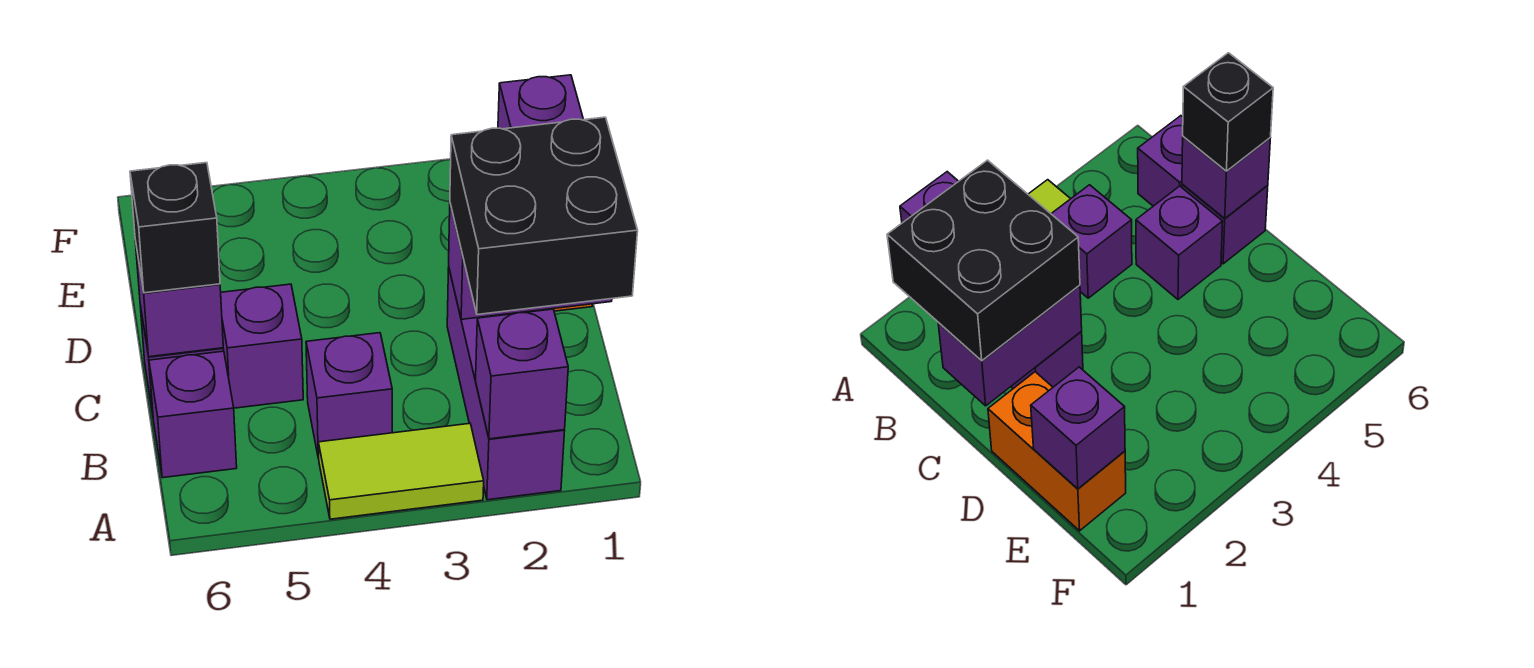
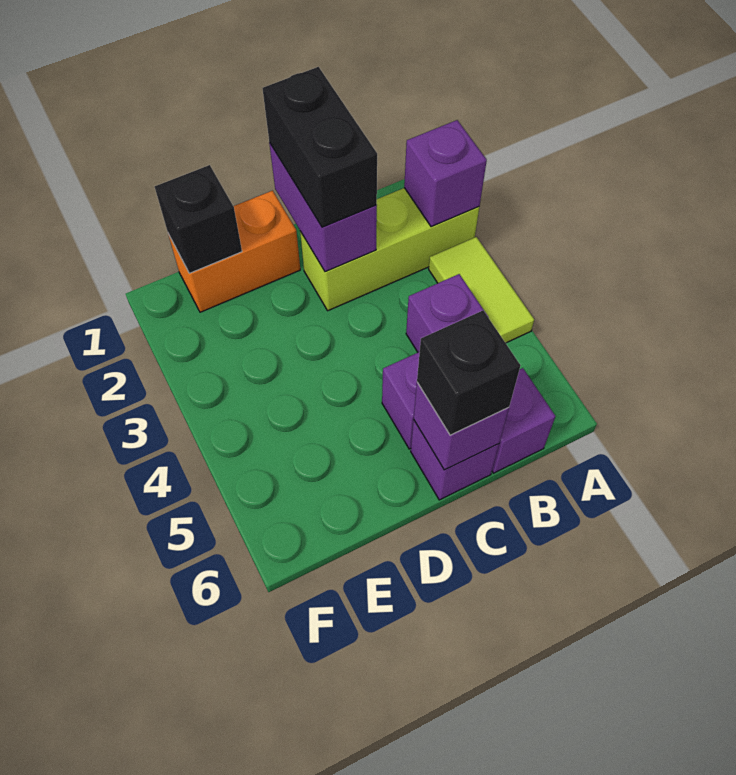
purple 1x3 brick [447,268,565,500] -> lime 1x3 brick [300,188,479,311]
black 2x2 brick [450,117,638,315] -> black 1x2 brick [262,67,377,227]
purple 1x1 brick [498,75,583,129] -> black 1x1 brick [155,165,242,273]

